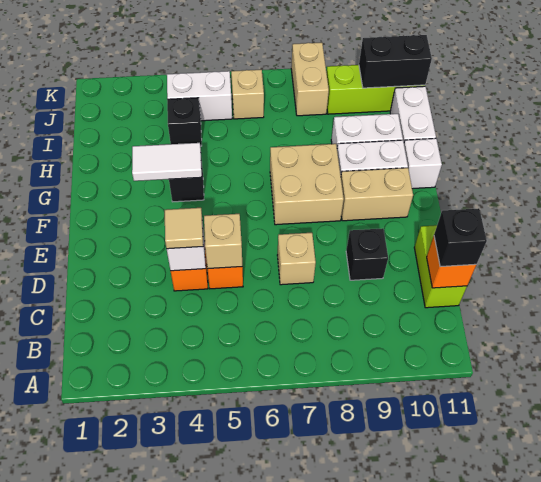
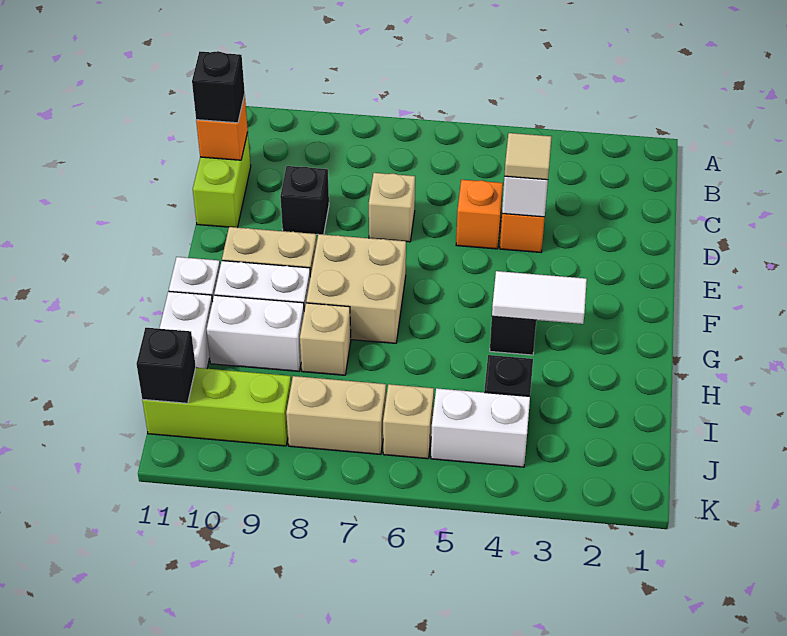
tan 1x1 brick [204,214,242,269] -> tan 1x1 brick moved to [300,303,351,375]
tan 1x2 brick [291,43,329,116] -> tan 1x2 brick turned to [286,376,386,454]
black 1x2 brick [359,35,432,88] -> black 1x1 brick [137,328,196,403]

